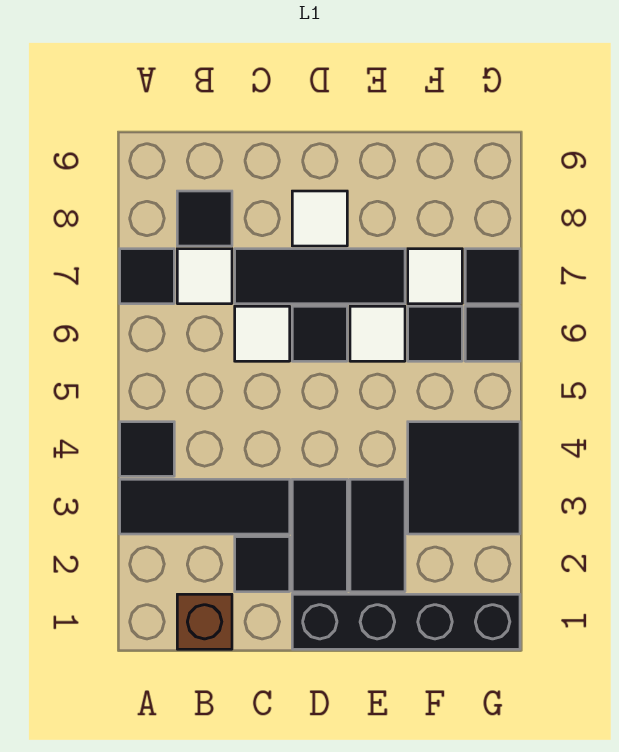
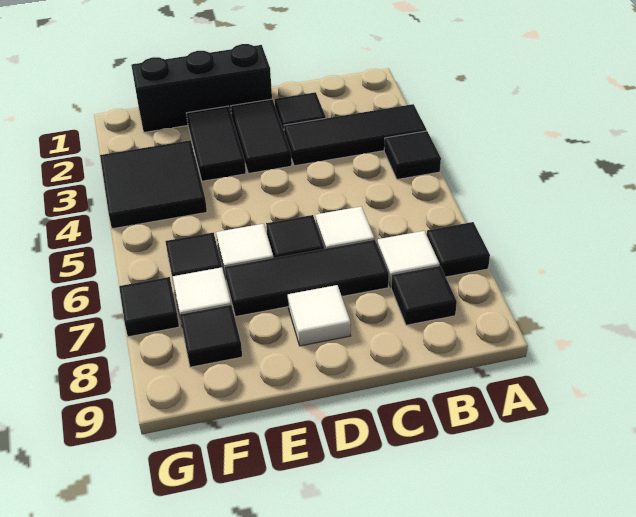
brown 1x1 brick [177,594,232,649] -> none
black 1x4 brick [292,594,520,649] -> black 1x3 brick [131,44,272,132]
black 1x1 tile [465,306,520,361] -> black 1x1 tile moved to [180,305,242,367]

